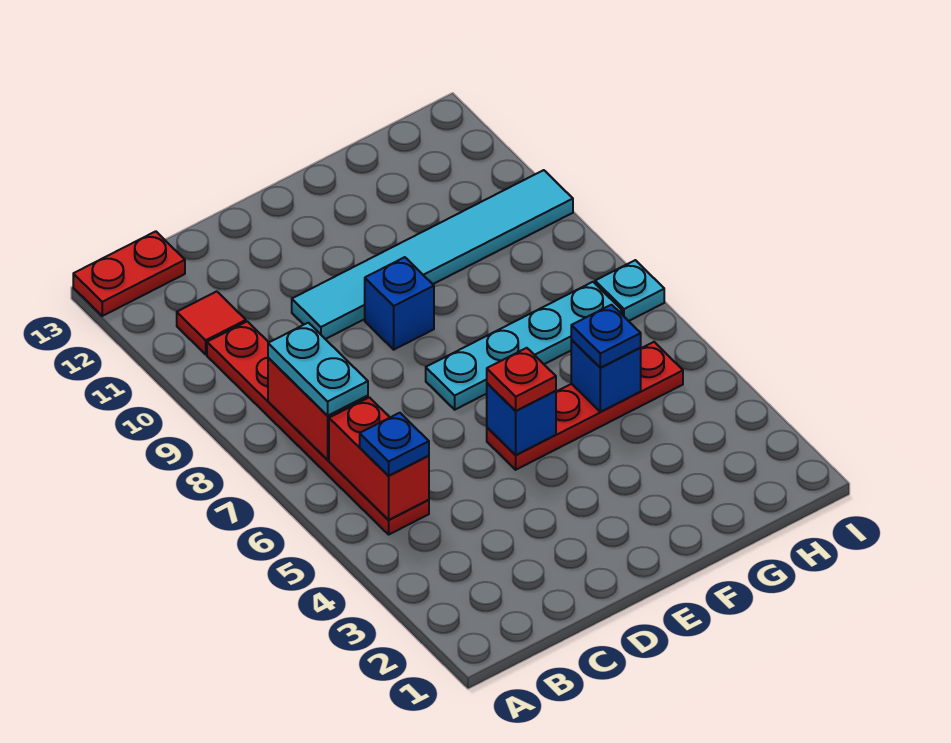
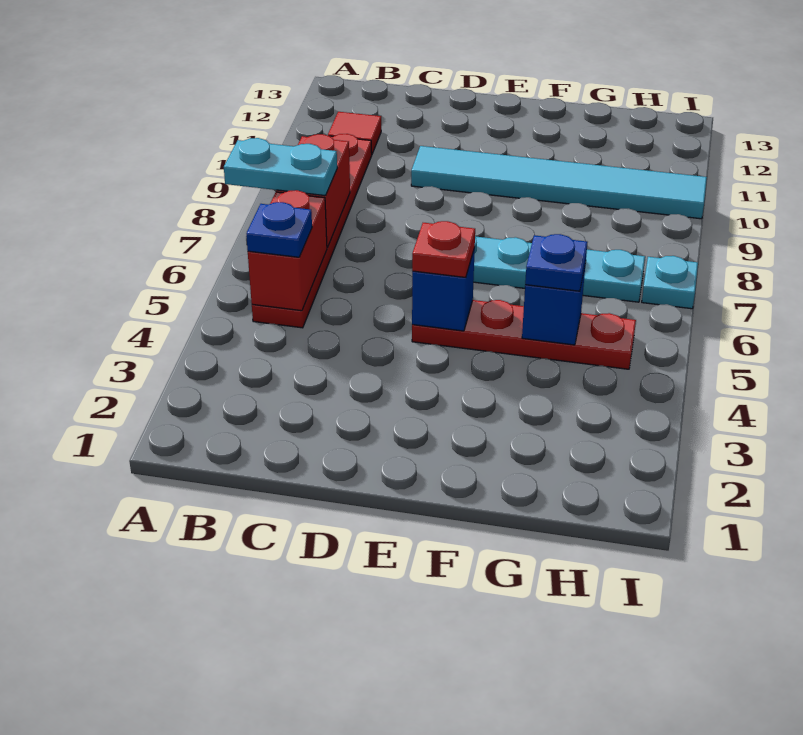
red 1x2 plate [73,231,185,316] -> none
cyan 1x2 plate [268,323,368,416] -> cyan 1x2 plate turned to [224,138,337,196]
blue 1x1 brick [365,257,434,350] -> none

